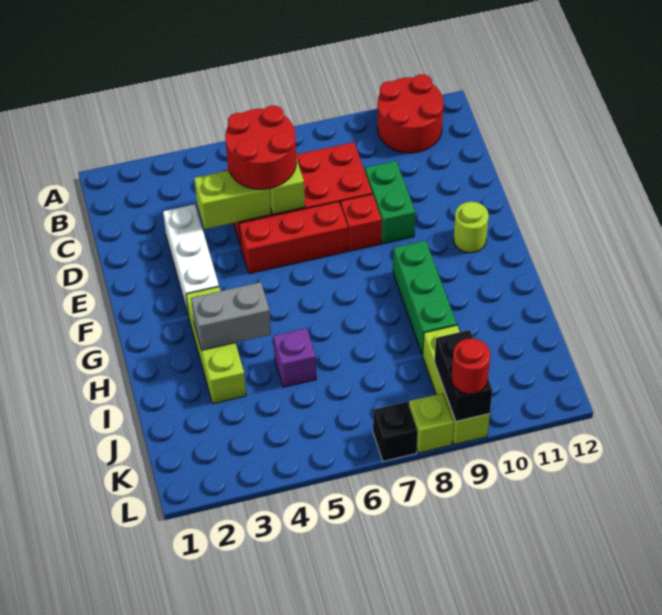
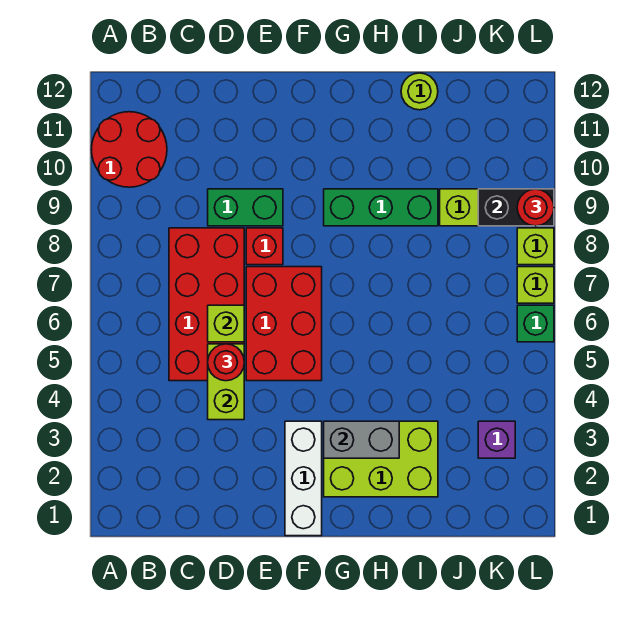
red 2x2 round brick [225,106,296,189] -> red 1x1 round brick [208,344,244,381]
white 1x3 brick [163,204,219,316] -> white 1x3 brick turned to [285,421,322,536]
red 1x3 brick [239,201,348,274] -> red 2x3 brick [246,267,322,381]
lime 1x1 round brick [454,202,489,253] -> lime 1x1 round brick moved to [401,73,438,110]
lime 1x3 brick [186,287,246,404] -> lime 2x3 brick [324,421,438,497]
grey 1x2 brick [191,282,271,350] -> grey 1x2 brick turned to [324,421,399,458]
purple 1x1 brick [273,328,316,387] -> purple 1x1 brick moved to [478,421,515,458]
none -> green 1x1 brick [517,305,554,342]
black 1x1 brick [373,401,418,461] -> lime 1x1 brick [517,267,554,303]

